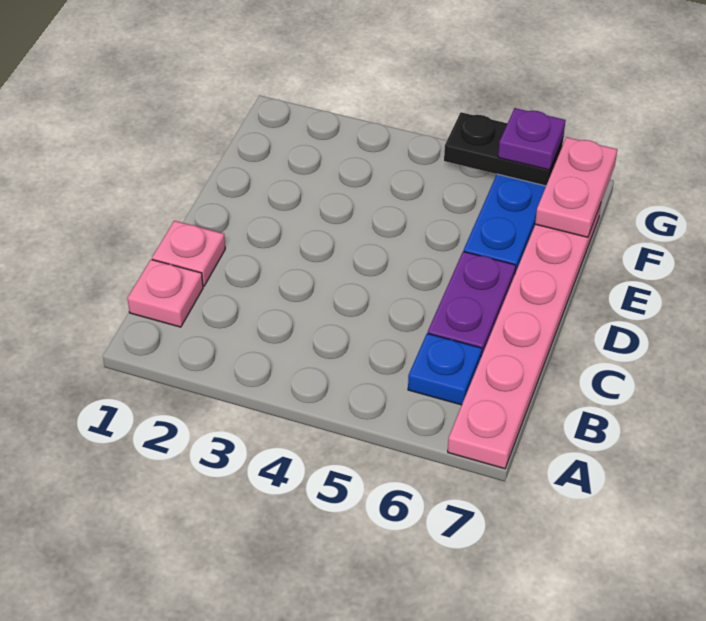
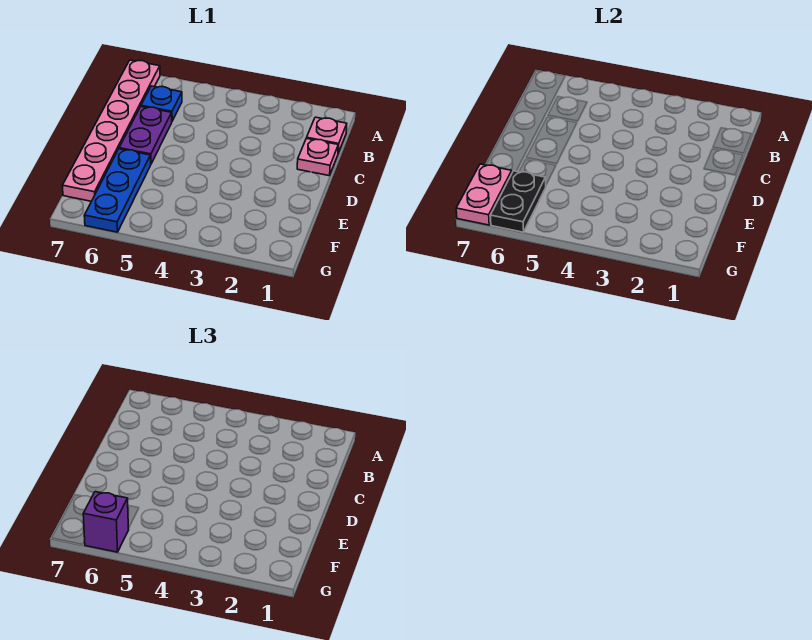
black 1x2 plate [444,112,563,186] -> black 1x2 plate turned to [490,171,546,232]
purple 1x1 plate [498,108,566,170] -> purple 1x1 brick [83,492,129,552]

